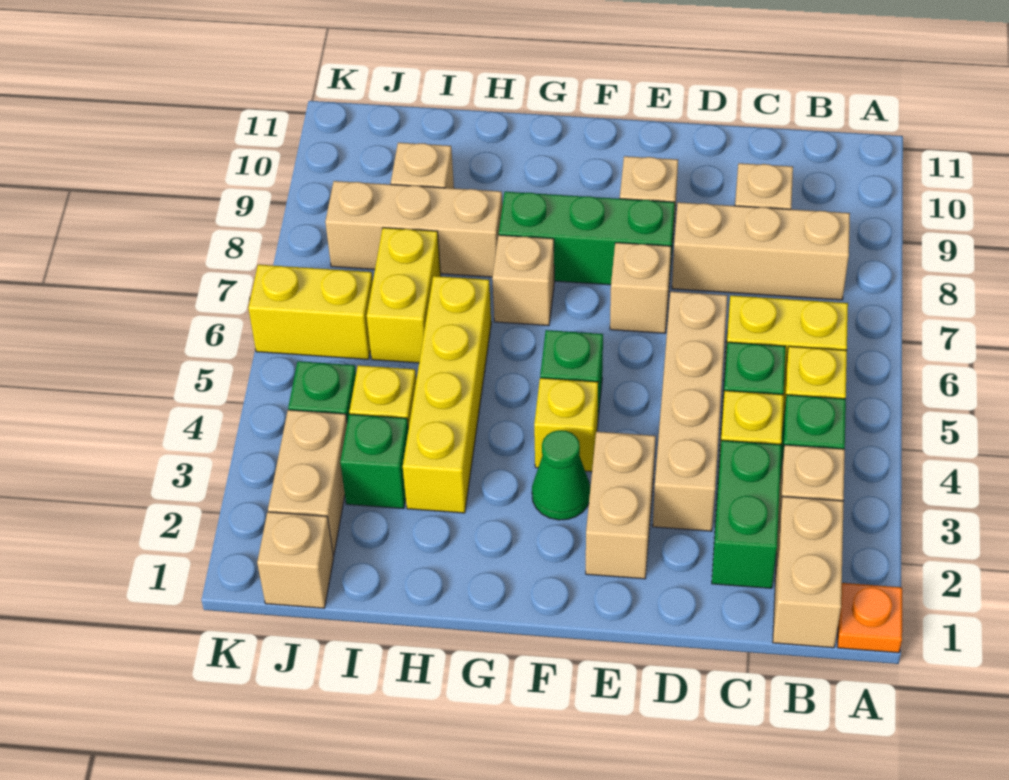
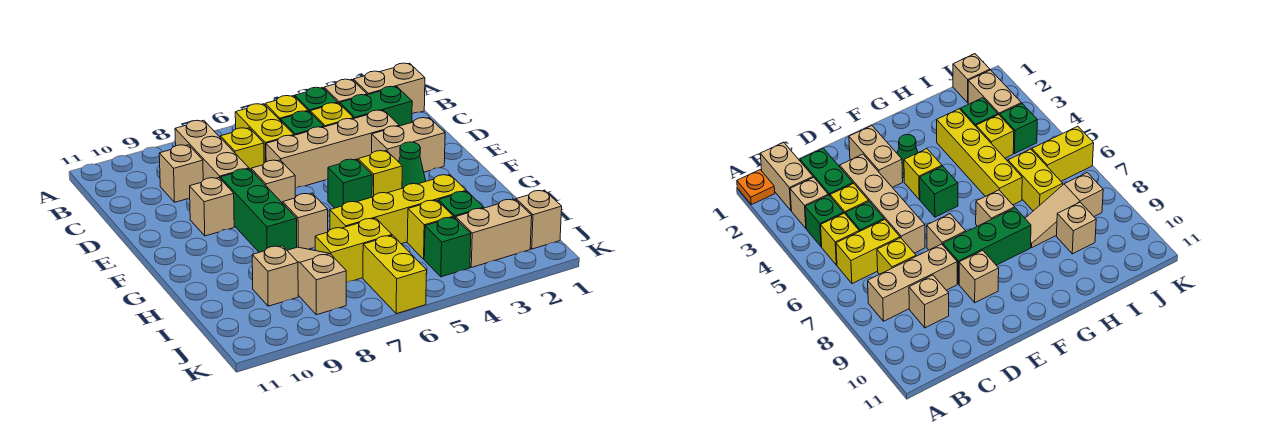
none -> yellow 1x1 brick [220,128,264,170]
tan 1x3 brick [325,181,502,277] -> tan 1x3 slope [287,247,346,315]

